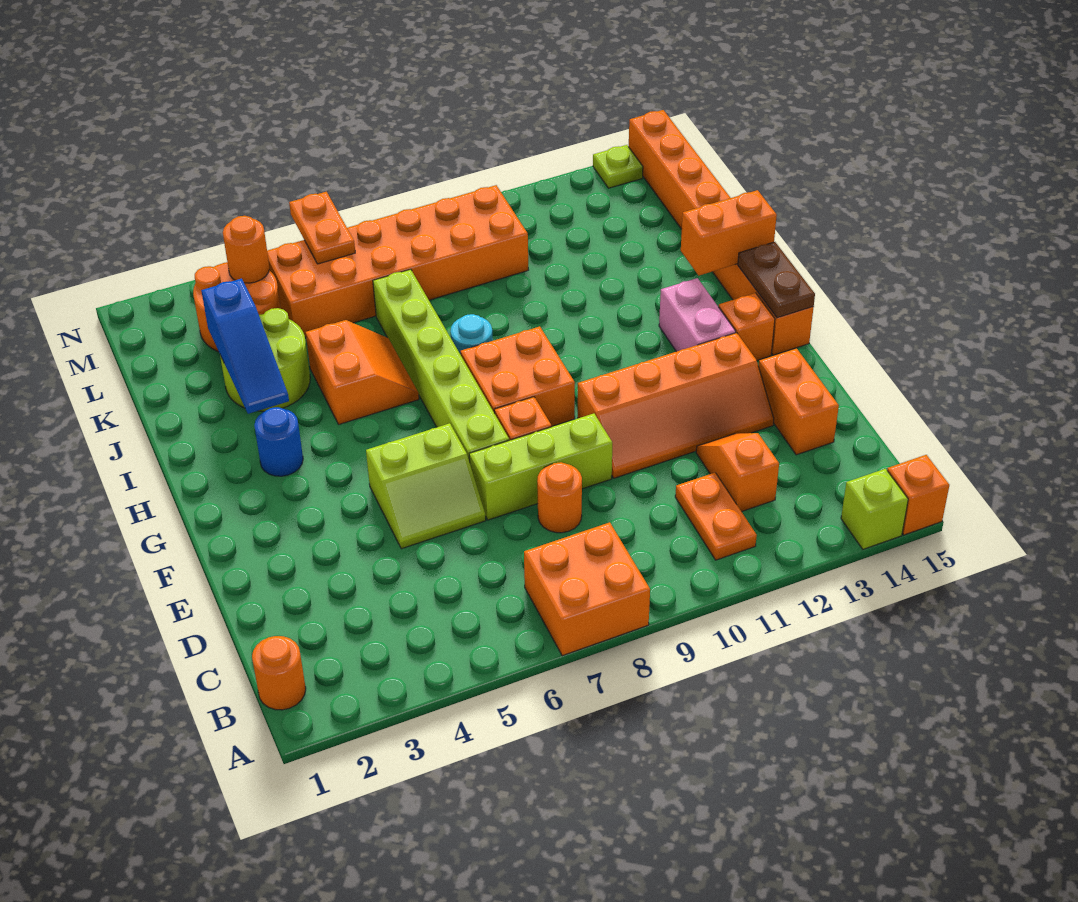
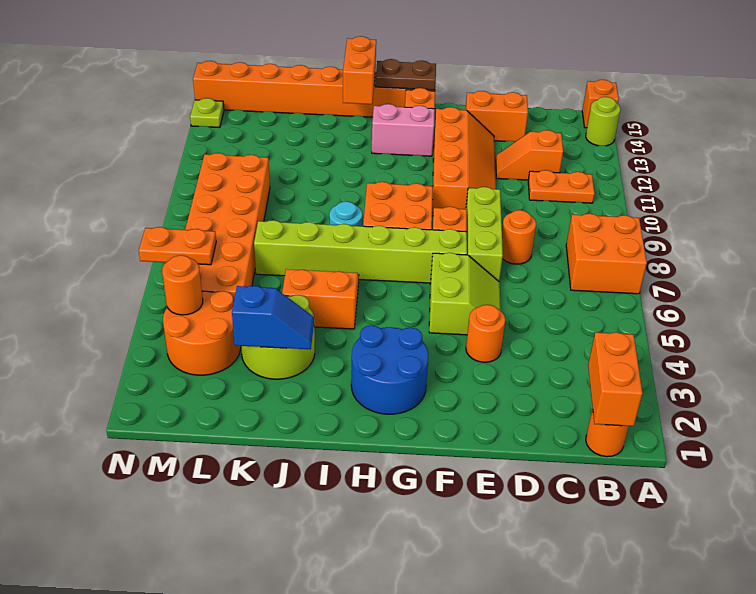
lime 1x1 brick [841,469,908,549] -> lime 1x1 round brick [586,97,620,146]
none -> orange 1x2 brick [588,332,643,426]
none -> orange 1x1 round brick [466,305,505,362]
blue 1x1 round brick [254,407,303,476] -> blue 2x2 round brick [351,326,428,414]
blue 1x3 slope [201,279,289,414] -> blue 1x2 slope [232,286,314,349]

